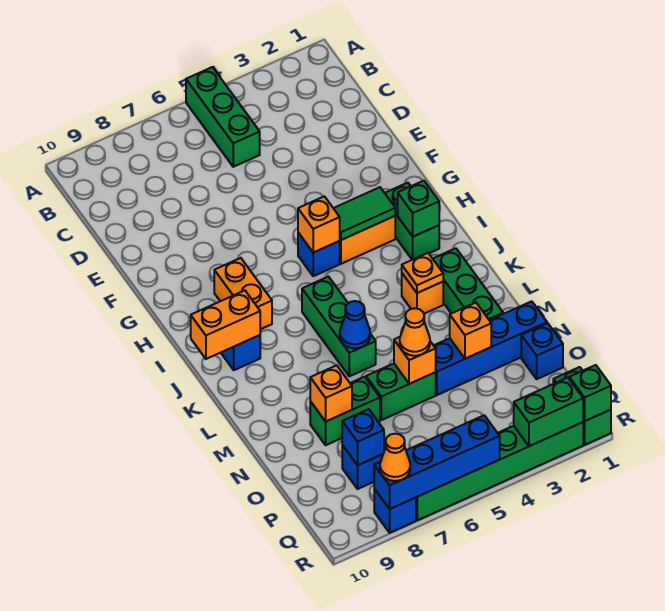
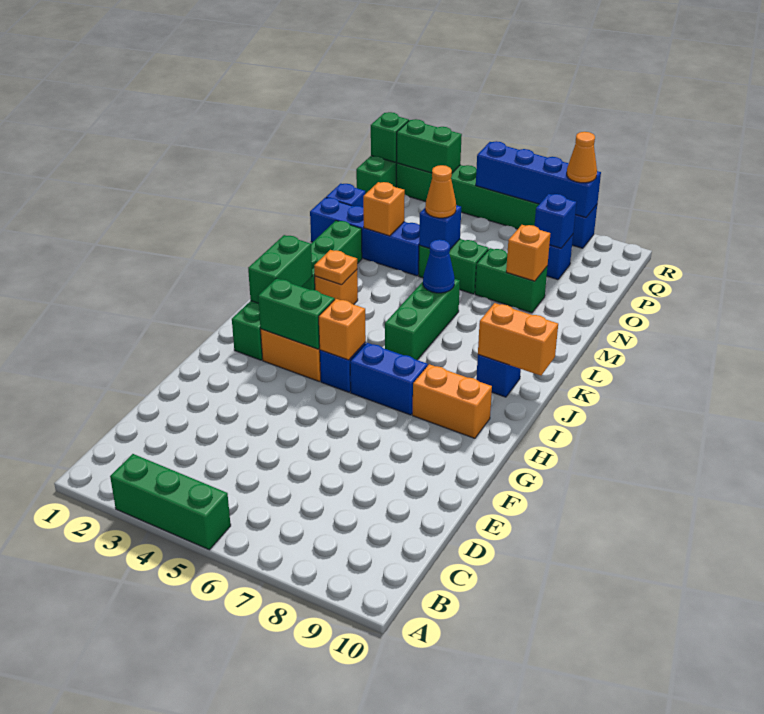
green 1x3 brick [186,67,260,167] -> green 1x3 brick turned to [110,454,231,550]
green 1x2 tile [333,187,395,240] -> green 1x2 brick [258,278,335,349]
none -> blue 1x2 brick [350,343,428,415]
orange 1x2 brick [214,258,272,329] -> orange 1x2 brick turned to [412,364,492,438]
green 1x1 brick [398,181,439,237] -> green 1x2 brick [248,235,312,303]
orange 1x1 brick [394,337,436,384] -> blue 1x1 brick [419,205,461,249]

